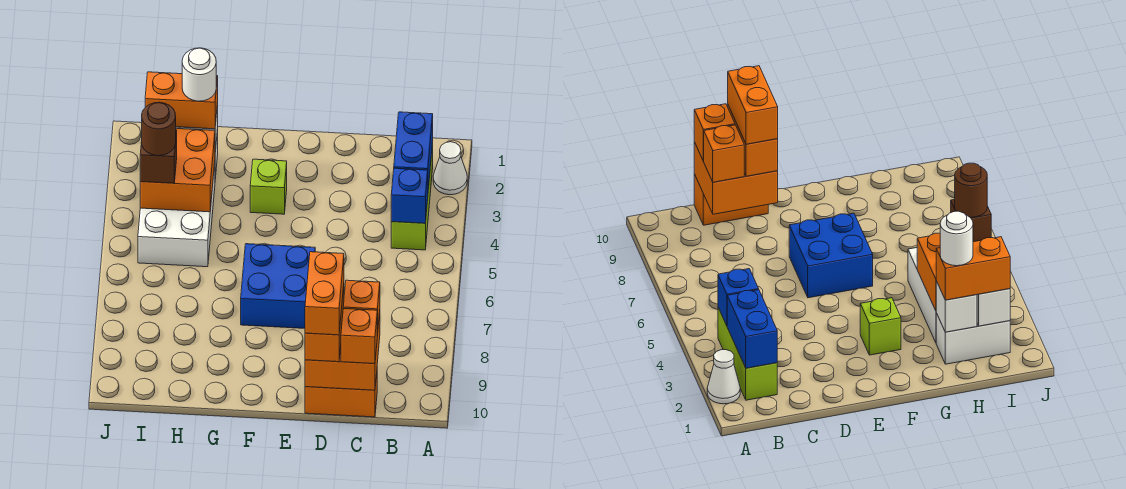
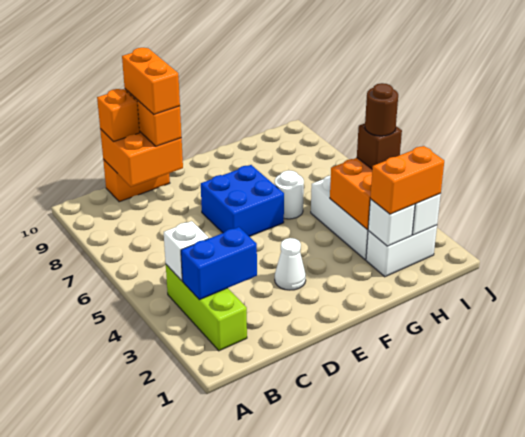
white 1x1 cone [433,142,467,195] -> white 1x1 cone moved to [275,238,306,290]
blue 1x2 brick [394,112,433,189] -> blue 1x2 brick turned to [181,227,257,300]
blue 1x1 brick [391,168,428,223] -> white 1x1 brick [164,221,209,281]
orange 1x1 brick [343,280,380,335] -> none
lime 1x1 brick [250,159,287,214] -> none
white 1x1 round brick [182,48,216,101] -> white 1x1 round brick moved to [275,170,304,219]

